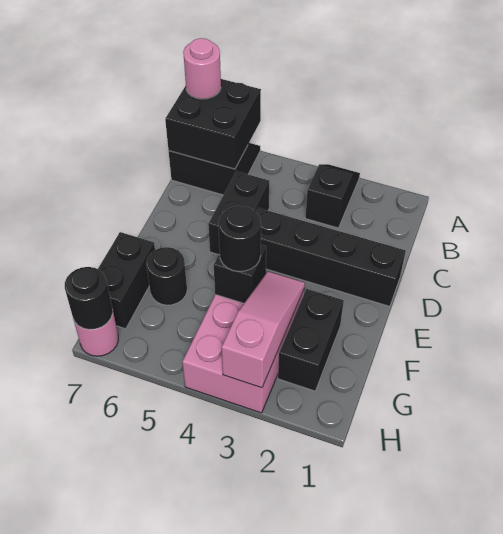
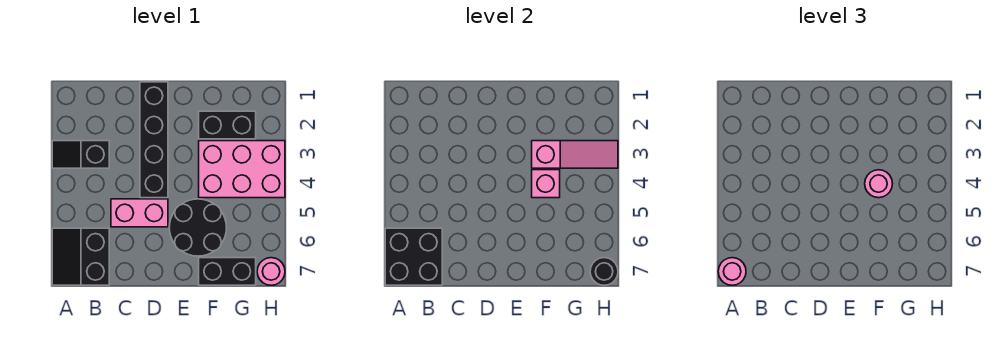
black 1x2 brick [208,171,269,255] -> pink 1x2 brick [111,199,168,227]
pink 1x3 slope [221,271,305,388] -> pink 1x3 slope turned to [532,141,618,168]
black 1x1 brick [214,245,266,303] -> pink 1x1 brick [532,170,560,198]
black 1x1 round brick [218,206,261,271] -> pink 1x1 round brick [865,170,893,198]
black 1x1 round brick [146,247,187,305] -> black 2x2 round brick [169,199,227,256]

